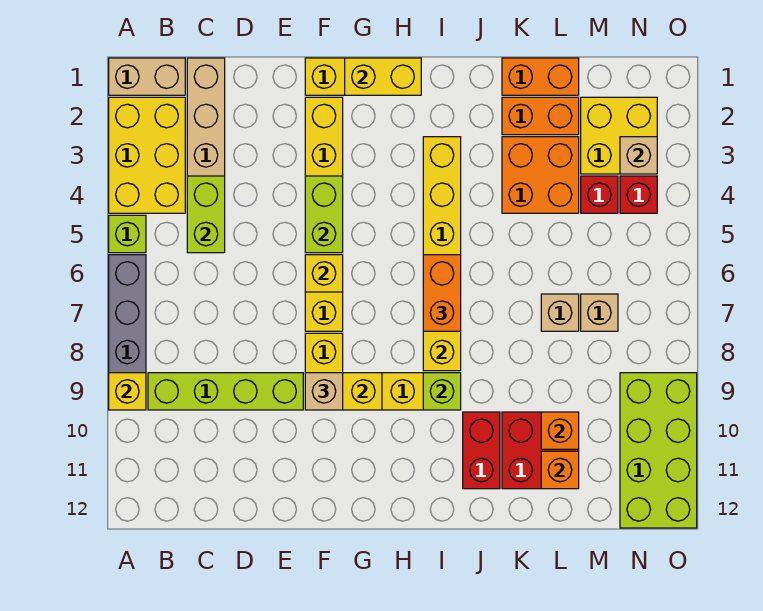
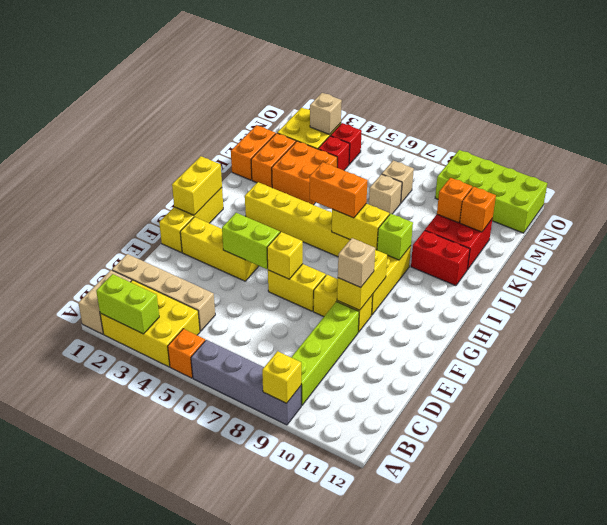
lime 1x1 brick [109,215,146,253] -> orange 1x1 brick [168,329,205,378]
lime 1x2 brick [187,176,225,253] -> lime 1x2 brick moved to [96,274,159,334]

